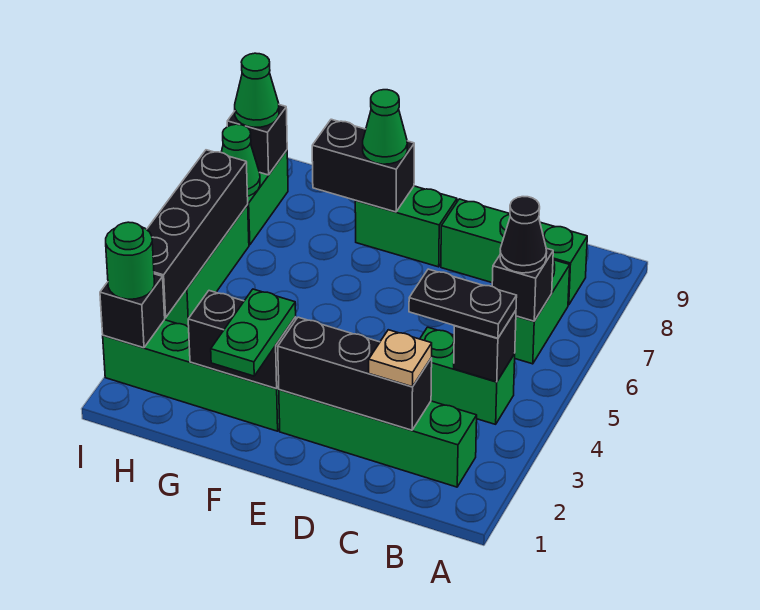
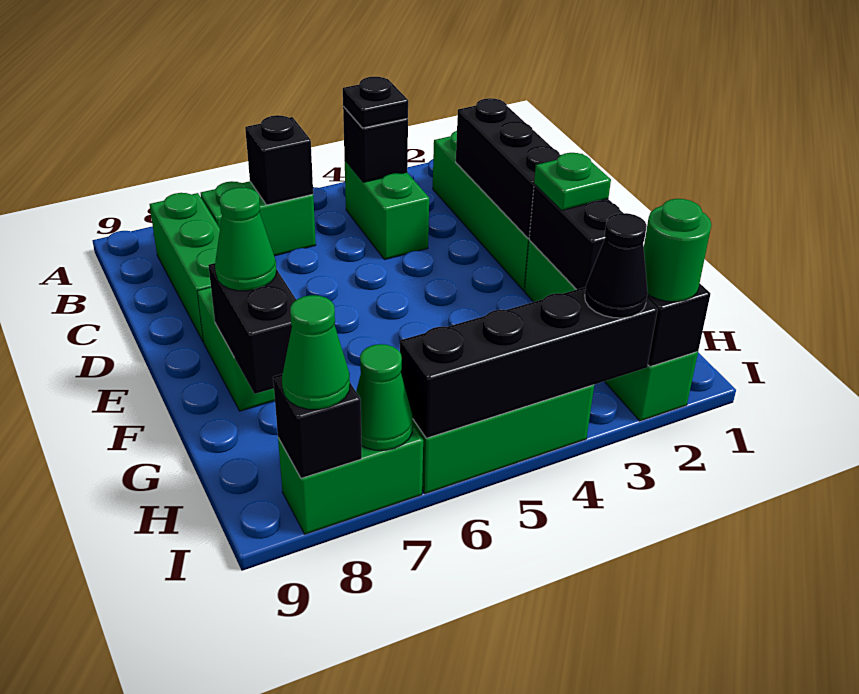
black 1x2 plate [409,269,517,338] -> black 1x1 plate [343,77,408,128]
black 1x1 cone [500,197,547,273] -> black 1x1 cone moved to [585,213,648,318]
tan 1x1 plate [369,330,432,387] -> none
green 1x2 plate [211,289,296,376] -> green 1x1 plate [534,153,611,210]

